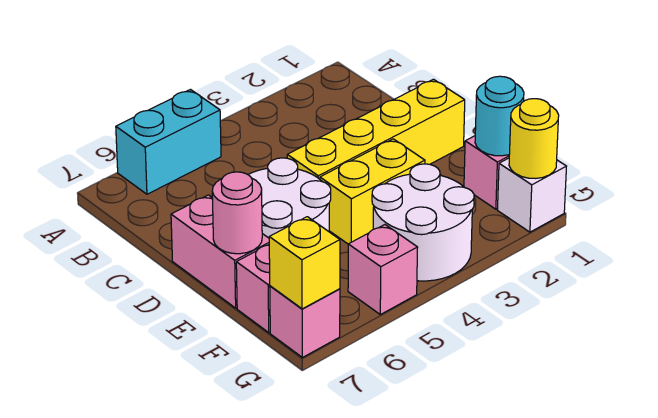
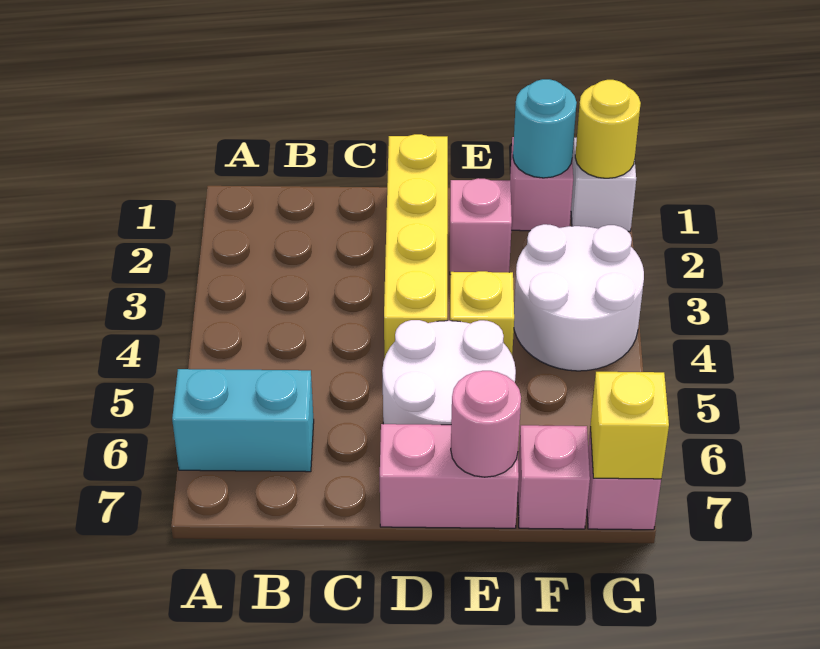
cyan 1x2 brick [116,90,221,194] -> cyan 1x2 brick turned to [172,369,314,472]
yellow 1x2 brick [320,139,425,244] -> yellow 1x1 brick [450,271,514,354]
pink 1x1 brick [348,225,418,315] -> pink 1x1 brick moved to [450,178,512,275]

